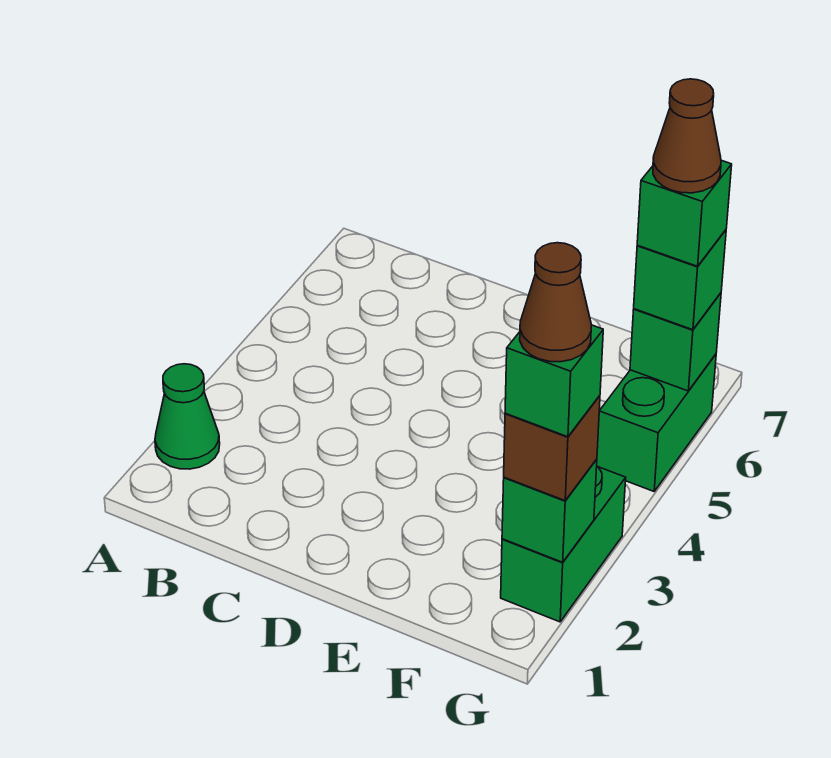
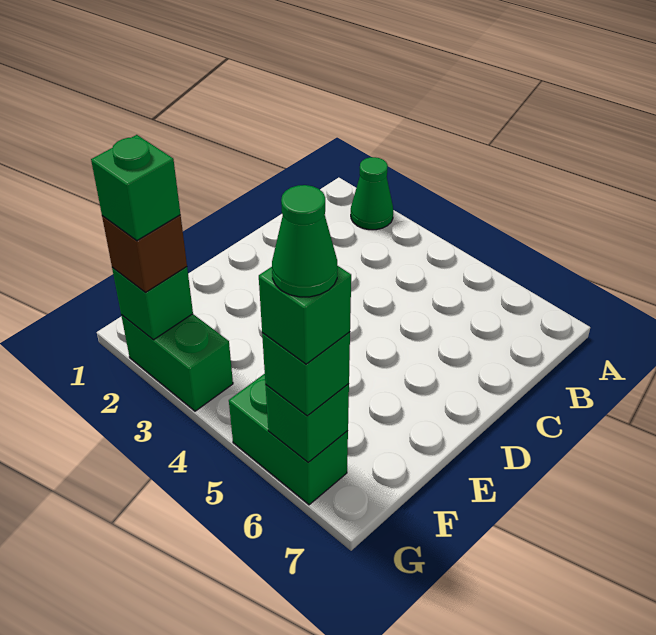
brown 1x1 cone [520,243,591,362] -> none
brown 1x1 cone [653,79,721,193] -> green 1x1 cone [272,185,338,297]

